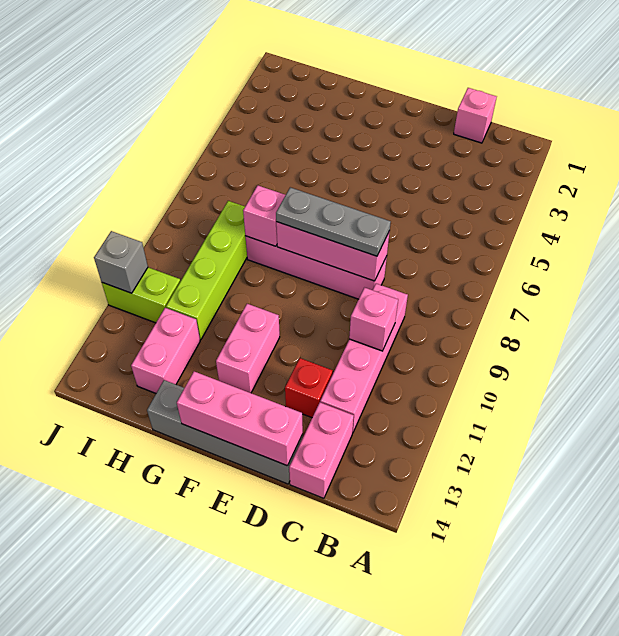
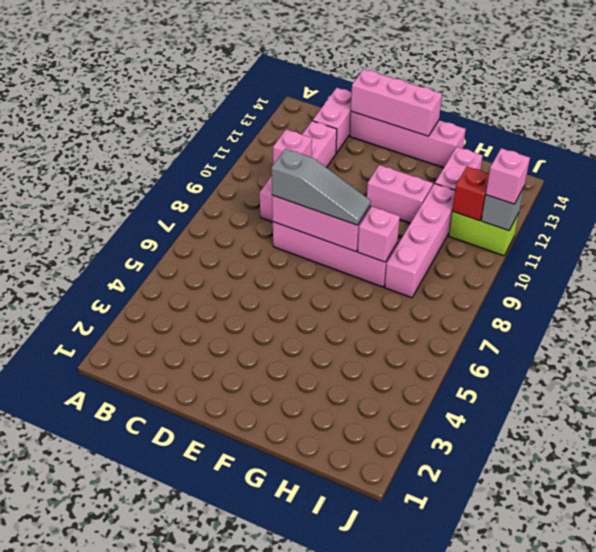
pink 1x1 brick [454,88,497,143] -> pink 1x1 brick moved to [486,148,530,204]
grey 1x3 plate [276,187,391,256] -> grey 1x3 slope [271,149,371,225]
red 1x1 brick [285,358,333,418] -> red 1x1 brick moved to [452,167,489,221]
grey 1x4 brick [147,380,303,484] -> pink 1x4 brick [350,111,466,168]
pink 1x2 brick [216,304,280,393] -> pink 1x2 brick turned to [367,165,433,223]
lime 1x4 brick [166,201,247,340] -> pink 1x4 brick [385,184,455,298]

